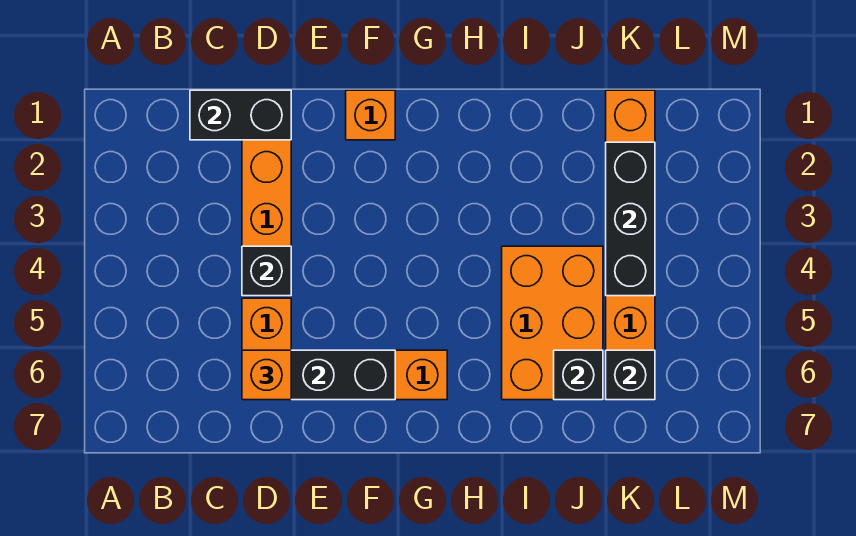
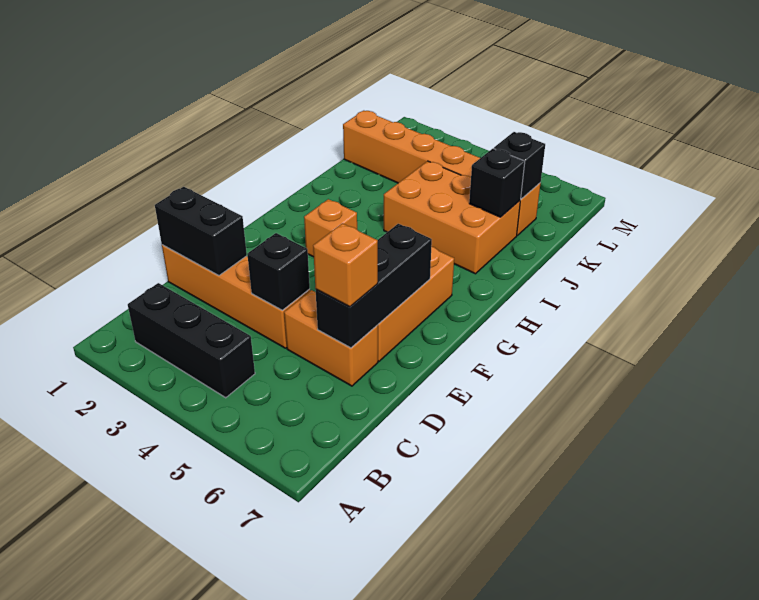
black 1x2 brick [190,90,291,140] -> black 1x2 brick turned to [155,187,247,276]
orange 1x1 brick [346,90,395,140] -> orange 1x1 brick moved to [304,199,357,257]
black 1x3 brick [606,142,655,296] -> black 1x3 brick moved to [128,283,255,398]

